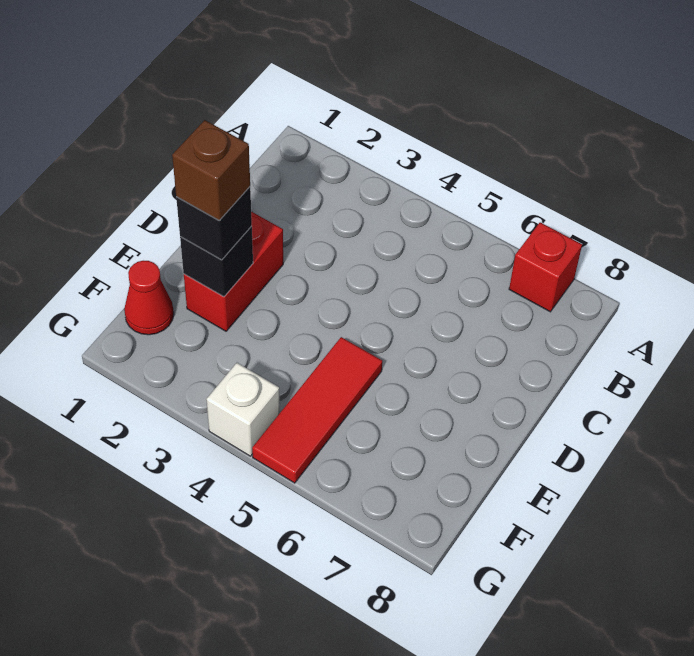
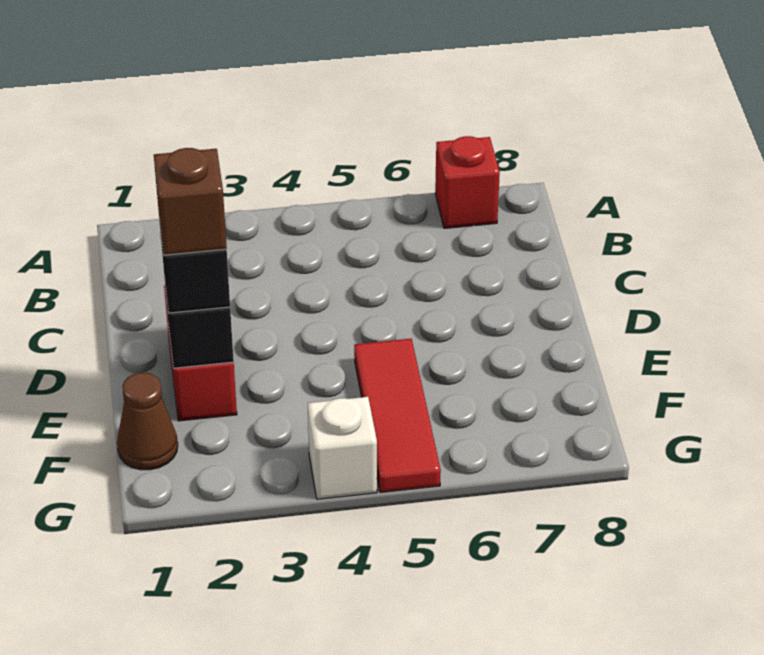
red 1x1 cone [124,261,174,335] -> brown 1x1 cone [117,373,178,470]

